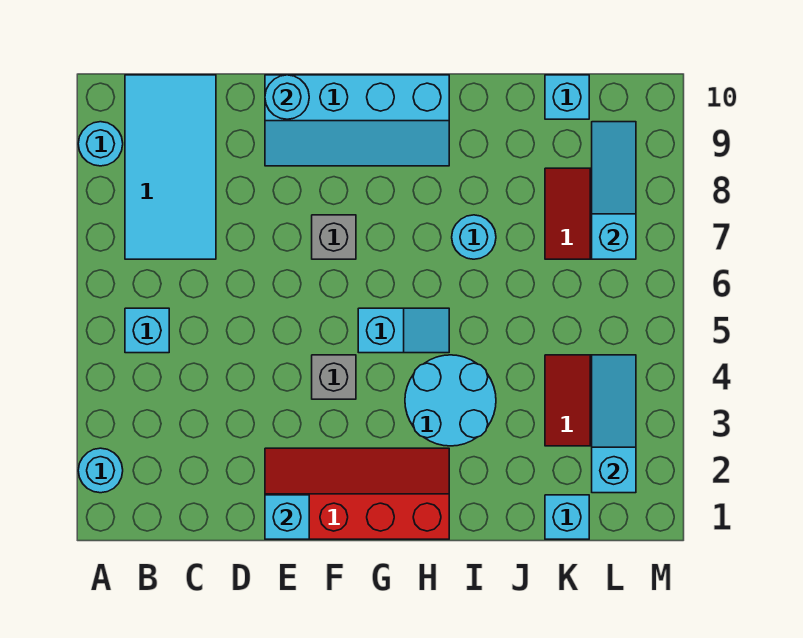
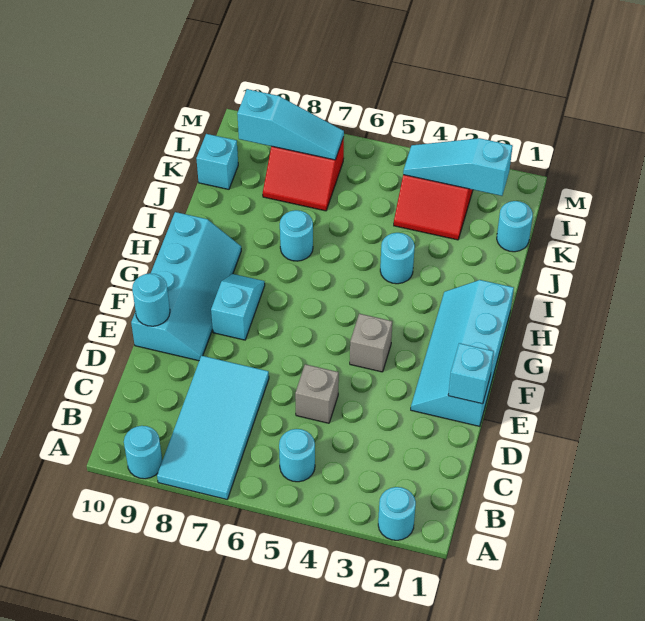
cyan 1x1 brick [125,308,169,353] -> cyan 1x1 round brick [279,429,315,482]
cyan 2x4 tile [125,75,216,259] -> cyan 2x4 tile turned to [157,356,269,499]
red 2x4 slope [265,448,449,539] -> cyan 2x4 slope [411,280,514,426]
grey 1x1 brick [312,215,356,259] -> grey 1x1 brick moved to [295,364,339,423]
cyan 1x2 slope [358,308,449,353] -> cyan 1x2 slope moved to [211,274,265,340]
cyan 2x2 round brick [405,355,496,446] -> cyan 1x1 round brick [380,233,415,284]
cyan 1x1 brick [545,495,589,539] -> cyan 1x1 round brick [497,201,533,252]
cyan 1x3 slope [592,122,636,259] -> cyan 1x3 slope turned to [237,89,344,160]

